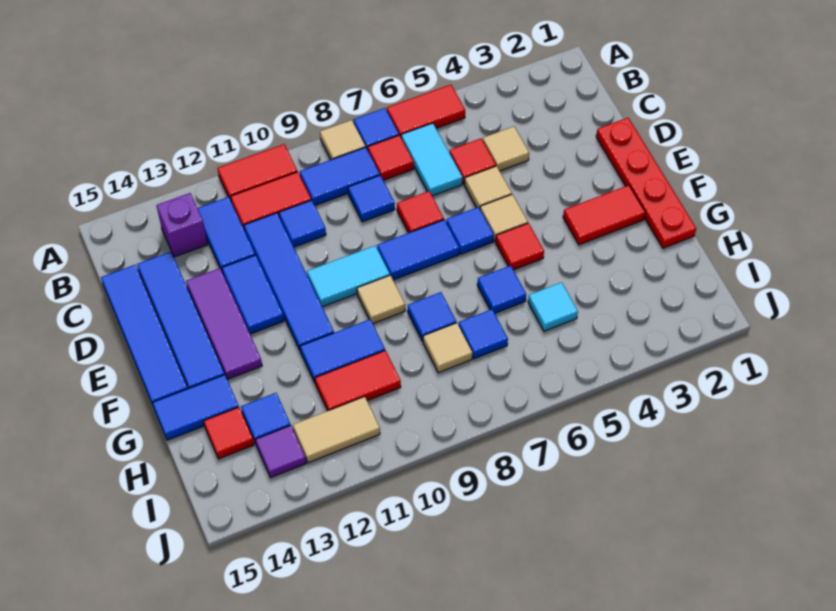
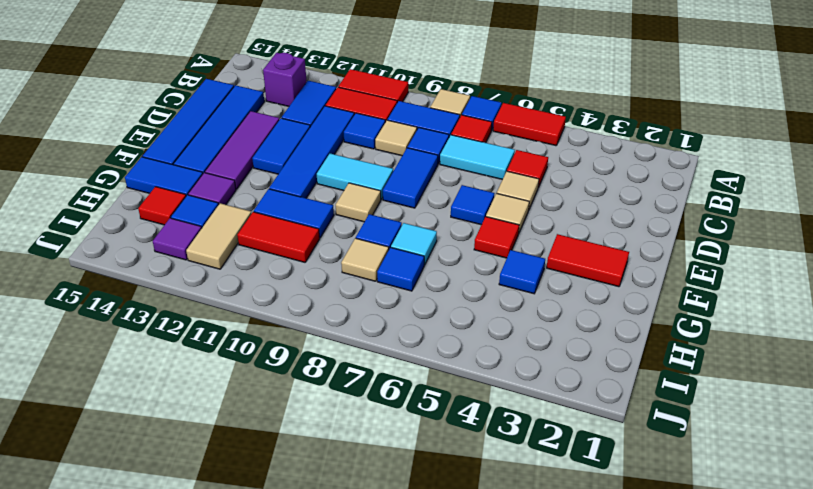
cyan 1x2 tile [401,123,462,196] -> cyan 1x2 tile turned to [440,135,515,179]
tan 1x1 tile [483,126,529,171] -> tan 1x1 tile moved to [375,120,417,156]
red 1x4 plate [596,118,696,248] -> none
red 1x1 tile [397,191,444,233] -> none
blue 1x2 tile [377,220,459,280] -> blue 1x2 tile turned to [383,148,438,208]
blue 1x1 tile [477,266,526,313] -> blue 1x1 tile moved to [499,250,545,294]
none -> purple 1x1 tile [188,173,236,205]
cyan 1x1 tile [528,282,578,331] -> cyan 1x1 tile moved to [391,223,437,265]
tan 1x2 tile [293,397,380,463] -> tan 1x2 tile turned to [186,203,252,269]

